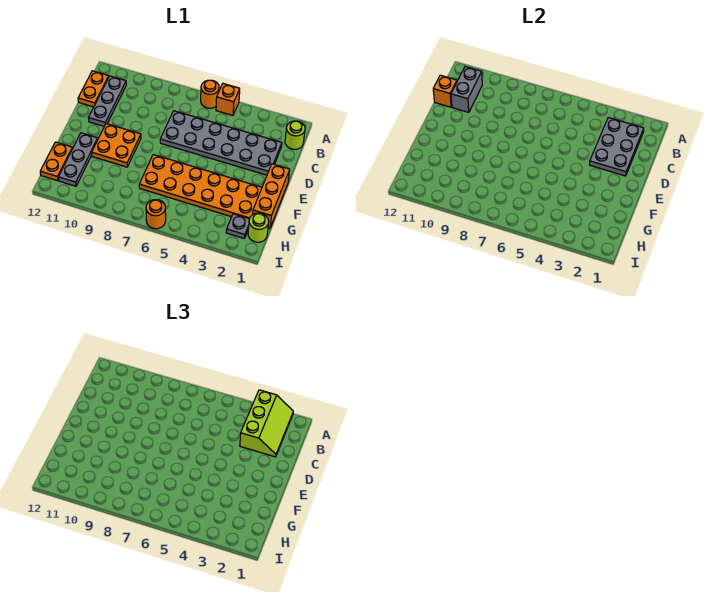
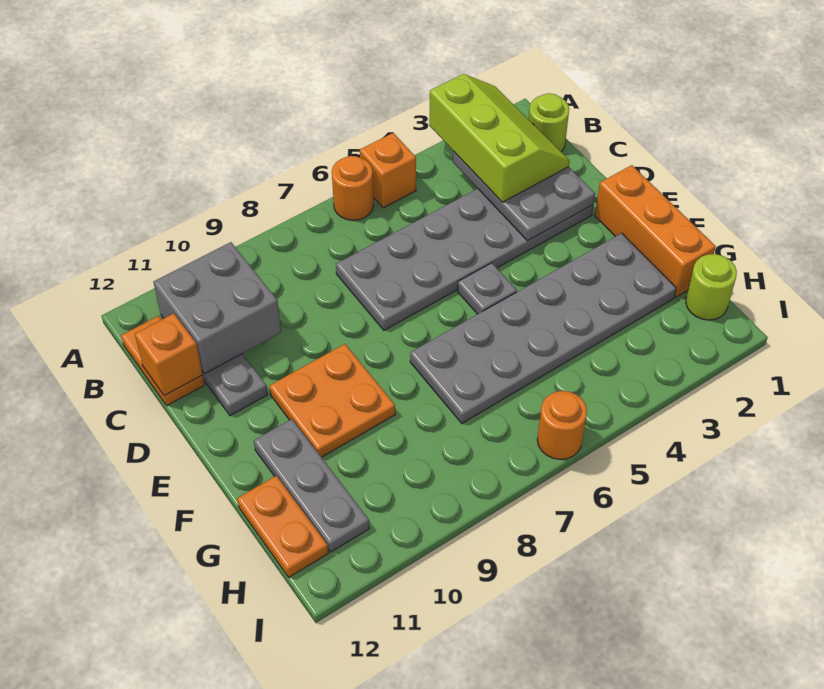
grey 1x2 brick [451,67,482,112] -> grey 2x2 brick [153,242,281,374]
orange 2x6 plate [139,155,262,219] -> grey 2x6 plate [410,233,676,423]
grey 1x1 plate [226,214,249,239] -> grey 1x1 plate moved to [458,263,517,314]

